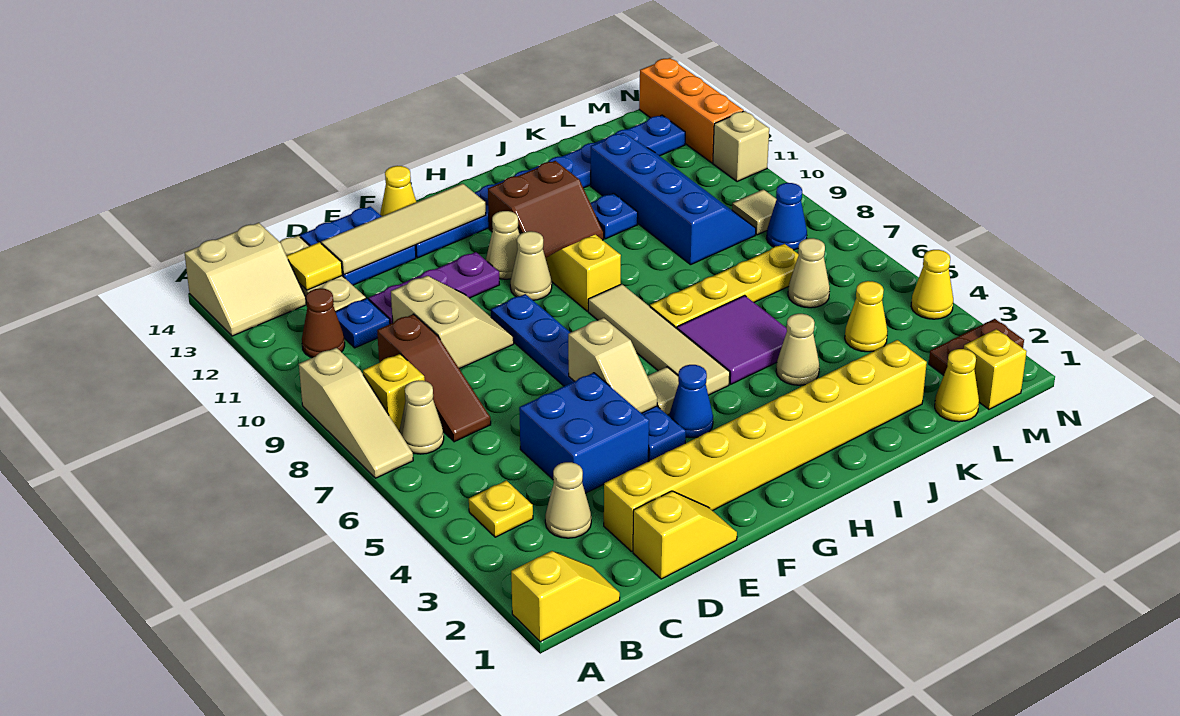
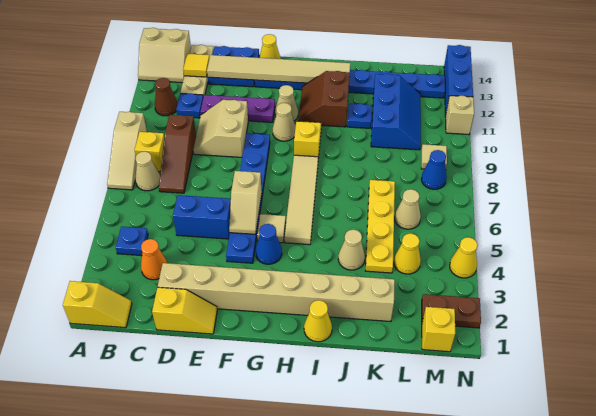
yellow 1x1 plate [469,480,533,537] -> blue 1x1 plate [116,227,148,256]
tan 1x1 cone [545,462,591,538] -> orange 1x1 cone [141,239,167,280]
yellow 1x8 brick [604,340,927,552] -> tan 1x8 brick [158,263,395,322]
blue 2x2 brick [519,373,649,493] -> blue 1x2 brick [173,195,231,239]
tan 2x2 slope [391,276,514,369] -> tan 2x2 slope turned to [193,100,248,157]
tan 1x4 tile [321,184,486,275] -> tan 1x6 tile [207,55,350,83]
brown 2x2 slope [488,161,604,258] -> brown 2x2 slope turned to [298,71,350,127]
purple 2x2 tile [677,295,787,384] -> none
yellow 1x4 plate [650,244,799,328] -> yellow 1x4 plate turned to [366,180,395,273]
blue 2x4 slope [591,133,756,265] -> blue 2x3 slope [371,74,421,150]
yellow 1x1 cone [935,349,979,422] -> yellow 1x1 cone moved to [304,300,332,342]
orange 1x3 brick [639,58,743,163] -> blue 1x3 brick [444,45,473,115]

